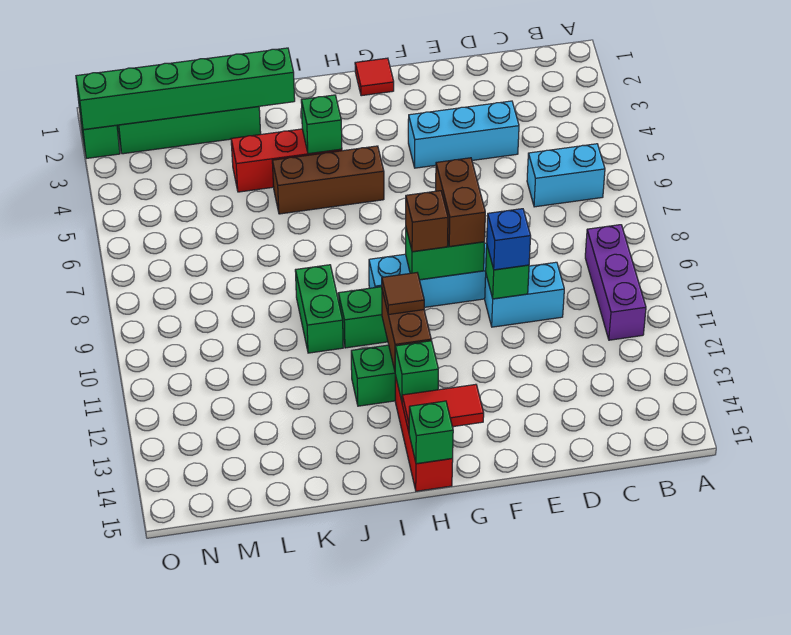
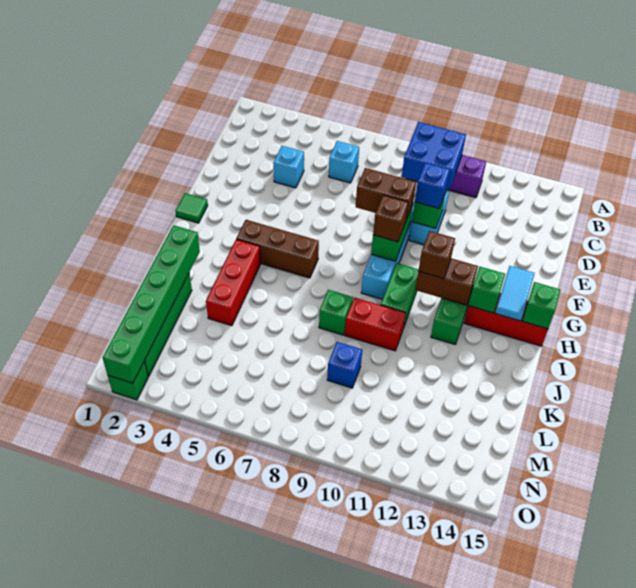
cyan 1x2 brick [527,144,605,207] -> cyan 1x1 brick [329,141,359,183]
none -> blue 2x2 brick [402,122,466,190]
cyan 1x3 brick [408,101,519,168] -> cyan 1x1 brick [274,146,304,188]
red 1x1 tile [355,58,394,96] -> green 1x1 tile [176,193,208,223]
red 1x2 tile [402,384,484,431] -> cyan 1x2 tile [495,266,535,321]
brown 1x3 brick [272,146,384,214] -> brown 1x3 brick turned to [236,220,319,278]
brown 1x1 tile [382,273,424,315] -> brown 1x1 brick [418,231,455,279]
green 1x1 brick [301,95,342,154] -> green 1x1 brick moved to [319,290,353,335]
green 1x2 brick [295,265,343,353] -> red 1x2 brick [345,297,406,351]
none -> blue 1x1 brick [327,342,362,388]

